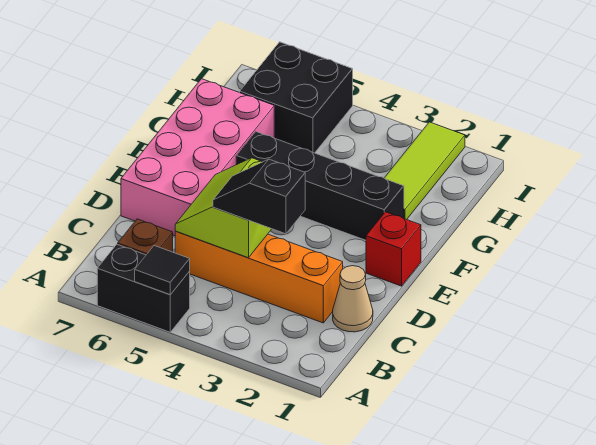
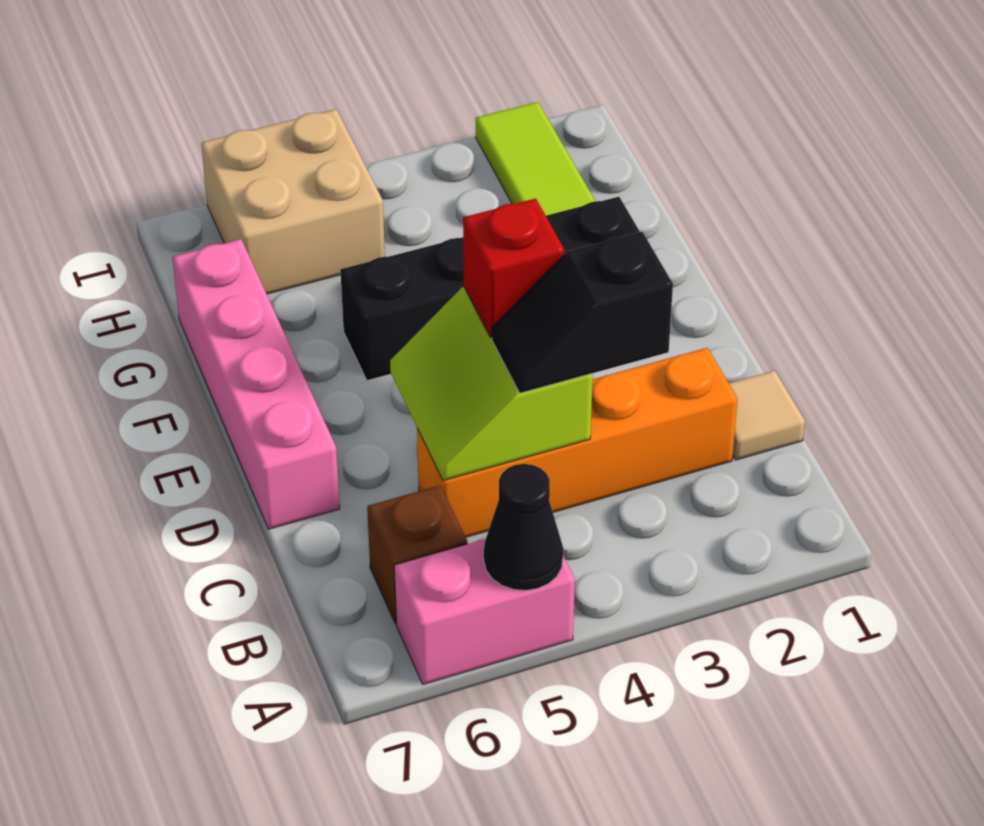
black 1x2 brick [97,244,190,332] -> pink 1x2 brick [394,539,575,684]
black 1x1 tile [135,246,190,295] -> black 1x1 cone [484,464,563,591]
tan 1x1 cone [333,266,373,332] -> tan 1x1 tile [729,371,805,460]
pink 2x4 brick [121,79,274,236] -> pink 1x4 brick [172,239,340,529]
red 1x1 brick [366,212,421,286] -> red 1x1 brick moved to [463,199,564,337]
black 2x2 brick [240,42,353,153] -> tan 2x2 brick [201,109,385,294]

